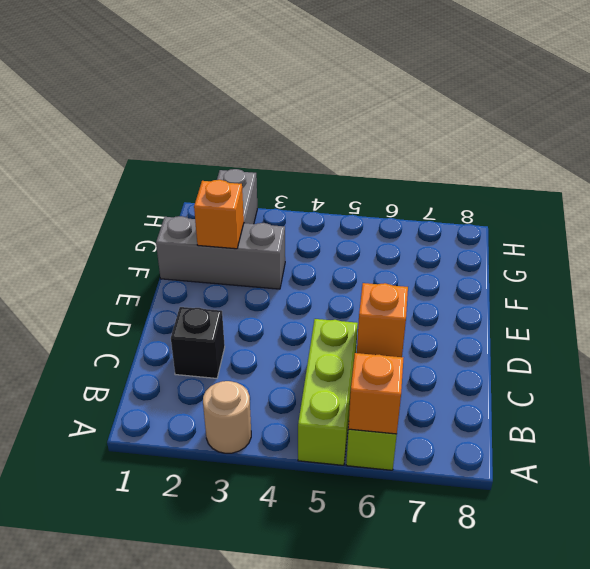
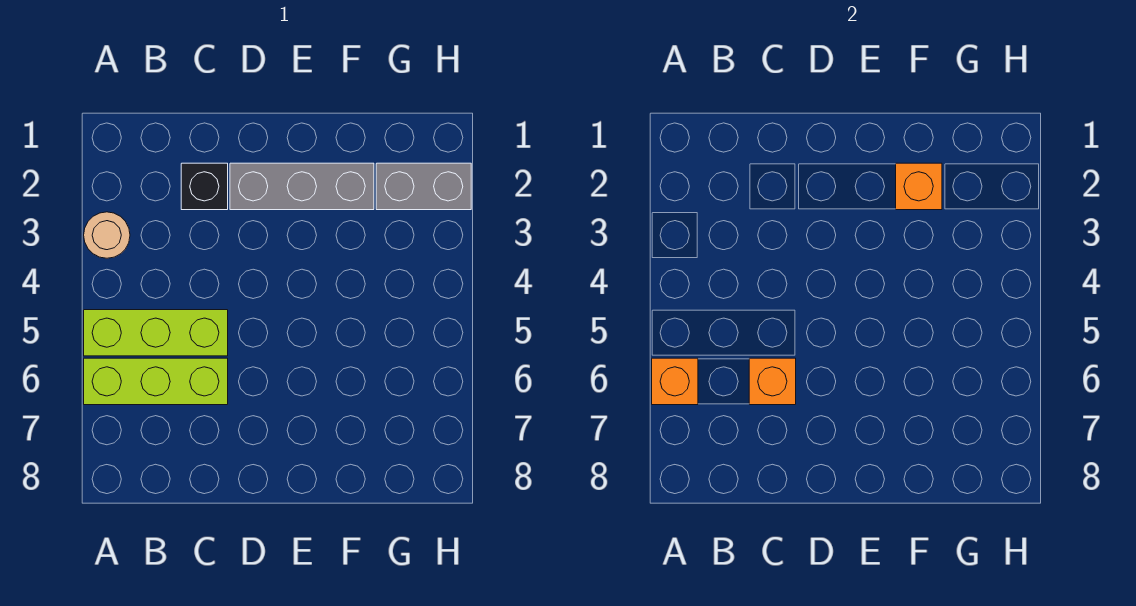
grey 1x3 brick [156,216,285,289] -> grey 1x3 brick turned to [230,163,374,210]

